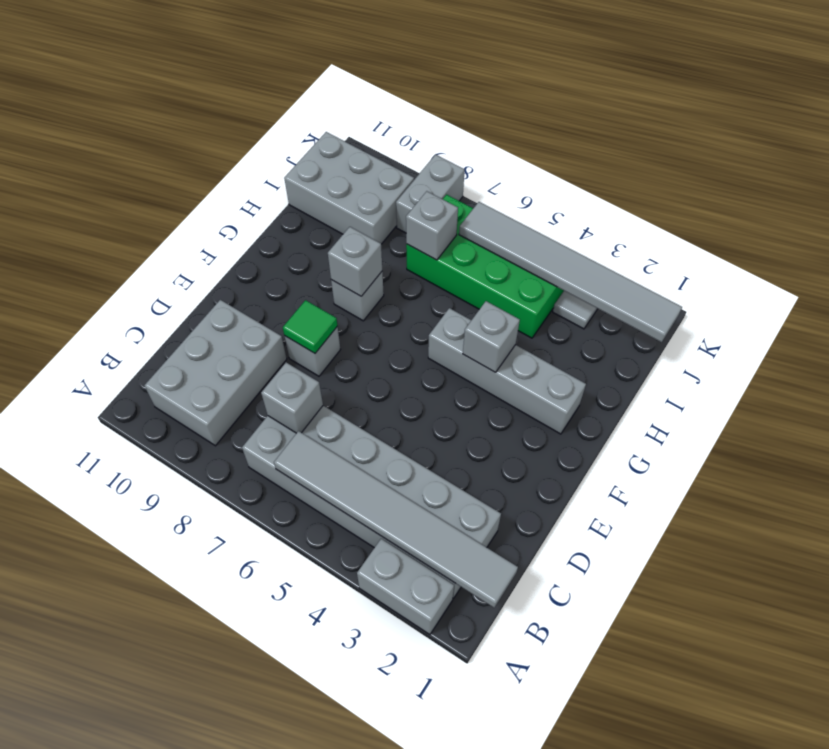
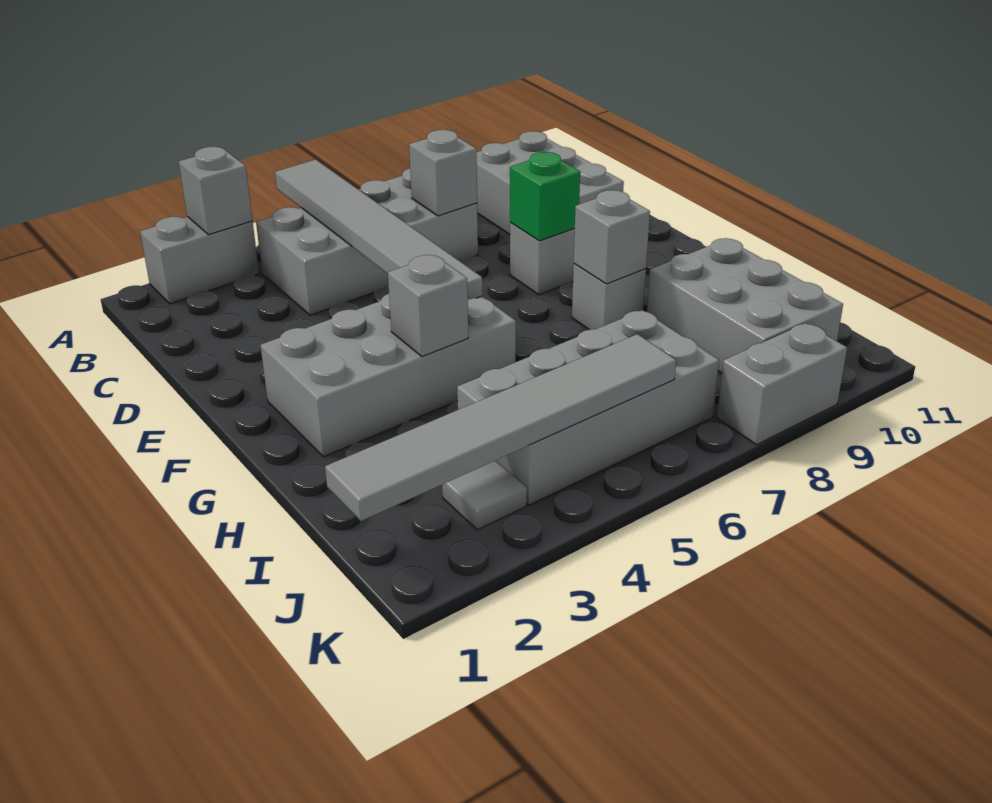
grey 1x6 tile [274,431,518,607] -> grey 1x6 tile turned to [275,160,482,300]
grey 2x6 brick [242,406,501,598] -> grey 2x4 brick [256,168,478,315]
green 1x1 tile [283,300,337,353] -> green 1x1 brick [510,152,580,241]
grey 1x4 brick [428,308,586,434] -> grey 2x4 brick [260,294,516,457]
green 2x4 brick [406,195,564,338] -> grey 2x4 brick [457,310,719,505]
grey 1x1 brick [406,191,458,260] -> grey 1x1 brick moved to [179,147,253,235]
grey 2x3 brick [284,132,414,244] -> grey 2x3 brick turned to [647,238,843,373]
grey 1x2 brick [396,155,465,233] -> grey 1x2 brick turned to [717,323,847,445]

